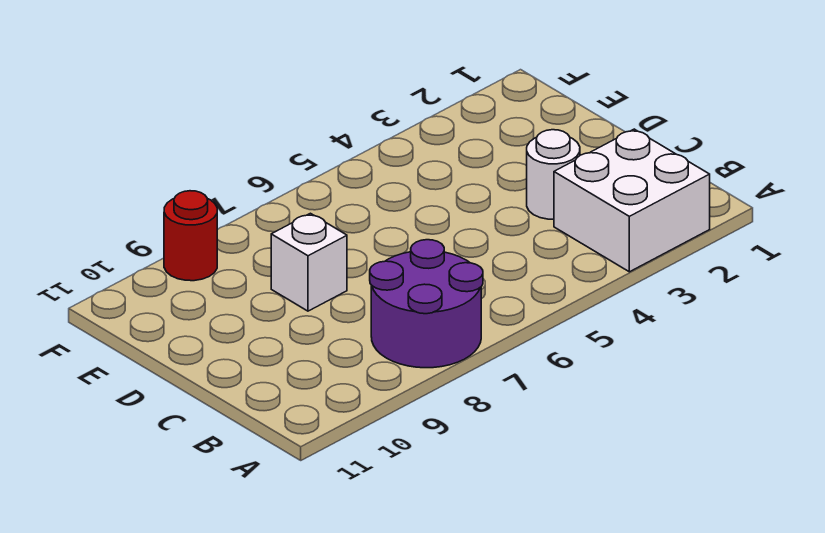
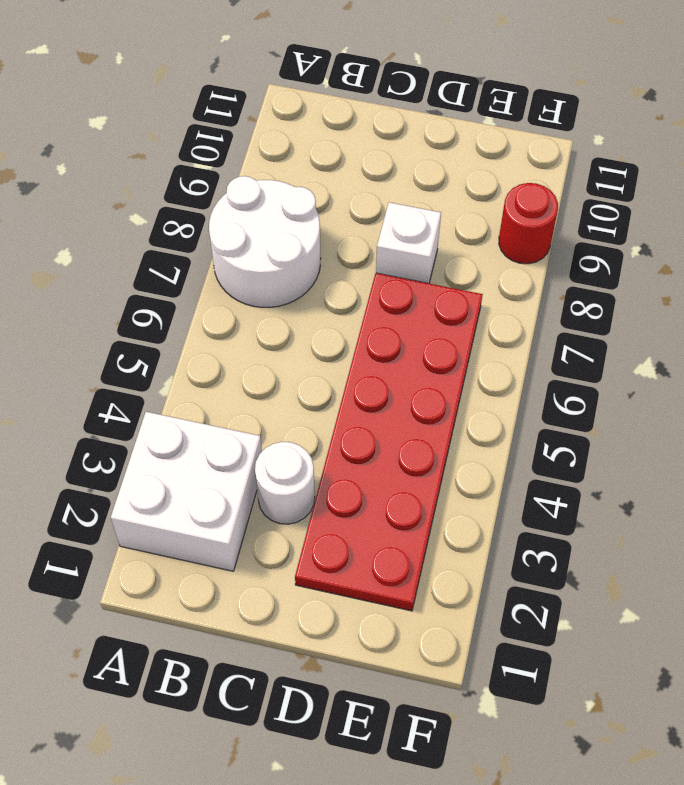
purple 2x2 round brick [370,240,483,368] -> white 2x2 round brick [209,176,321,307]
none -> red 2x6 plate [295,273,483,611]

